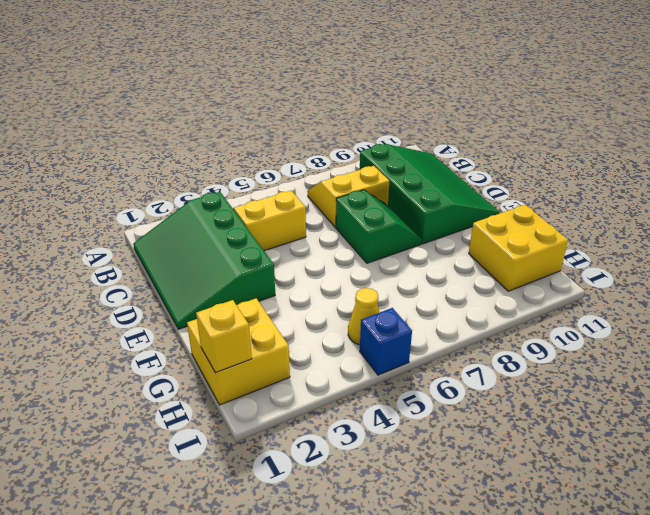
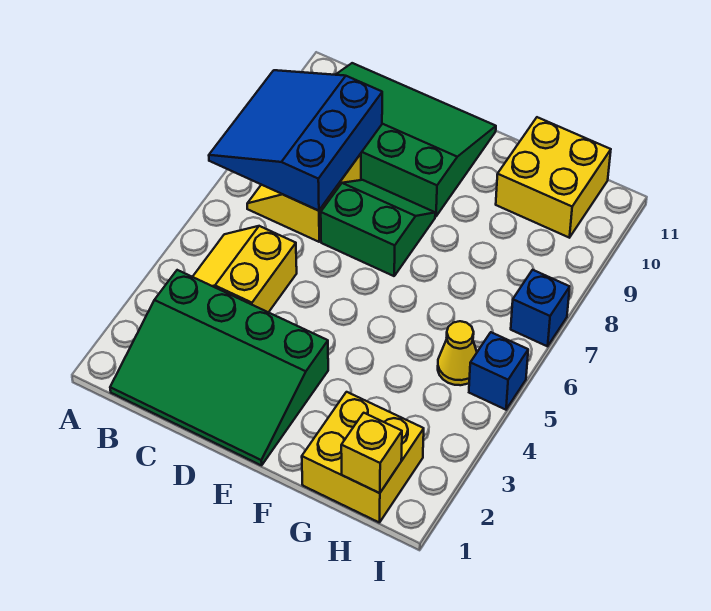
none -> blue 3x3 slope [209,70,382,211]
none -> blue 1x1 brick [511,270,570,346]

